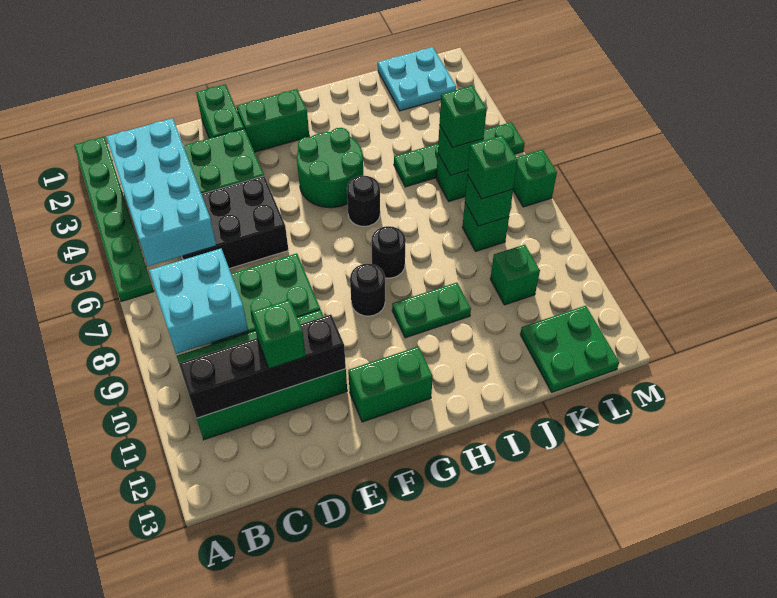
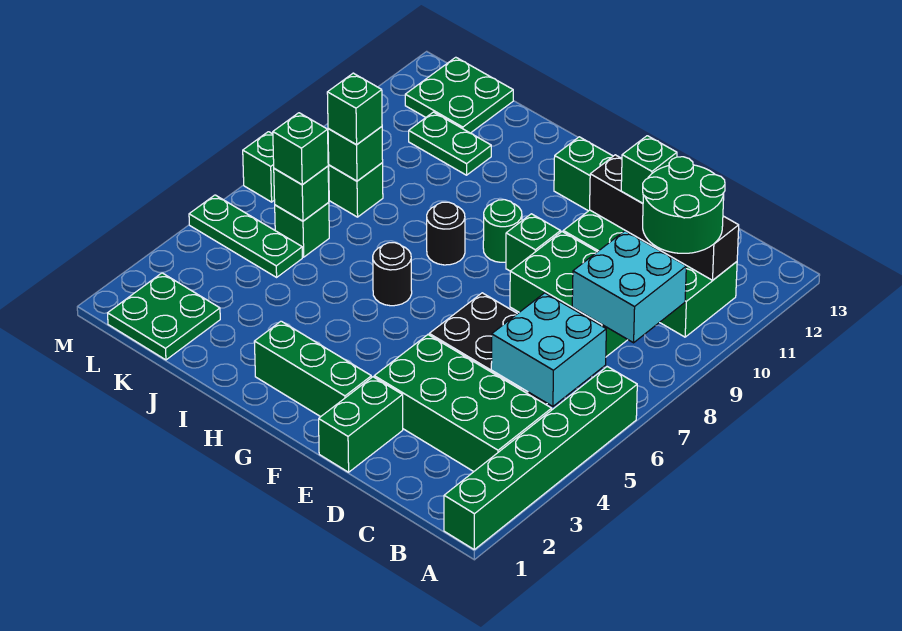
green 1x6 plate [74,137,154,302] -> green 1x6 brick [444,367,637,549]
cyan 2x4 brick [106,118,216,266] -> cyan 2x2 brick [491,293,606,406]
green 1x2 brick [237,89,309,152] -> green 1x3 brick [254,321,371,417]
green 2x2 round brick [297,128,363,208] -> green 2x2 round brick moved to [643,157,725,253]
black 1x1 round brick [350,264,385,316] -> green 1x1 round brick [483,200,522,262]
green 1x2 plate [392,283,471,338] -> green 1x2 plate moved to [409,112,491,175]
green 1x4 plate [394,122,525,187] -> green 1x3 plate [189,195,302,277]
cyan 2x2 plate [378,47,456,111] -> green 2x2 plate [108,273,220,360]
green 1x1 brick [490,245,540,305] -> green 1x1 brick moved to [506,214,561,271]

